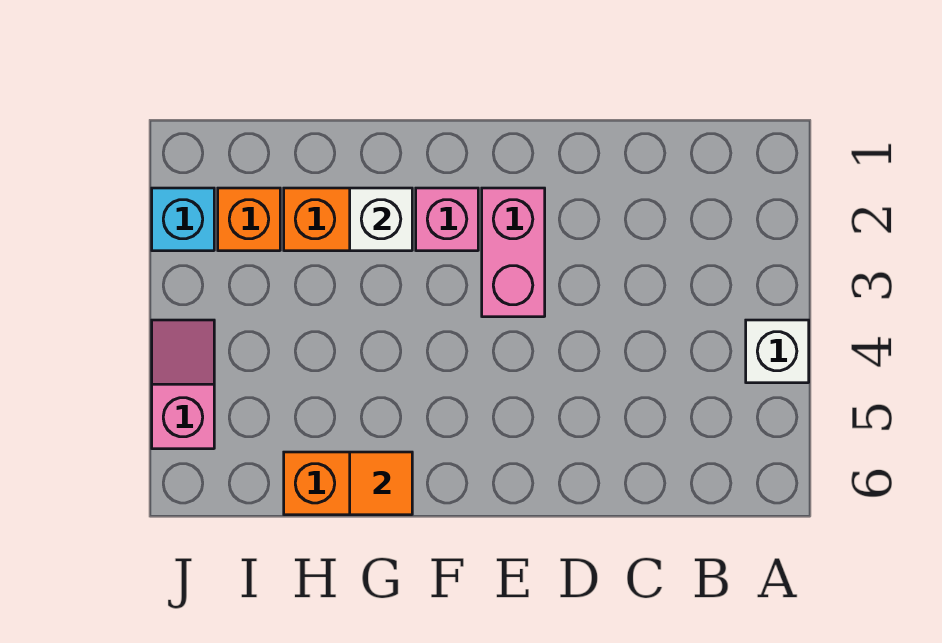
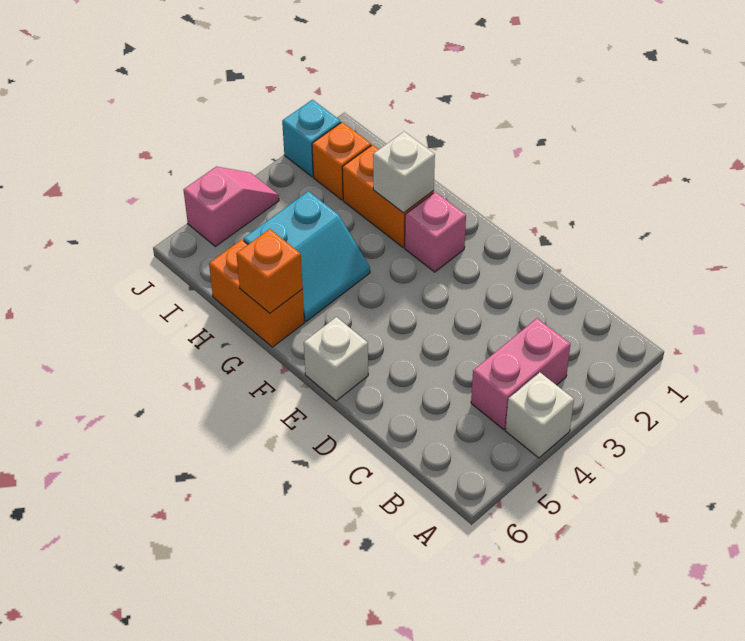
pink 1x2 brick [482,188,545,317] -> pink 1x2 brick moved to [471,318,570,429]
none -> white 1x1 brick [304,317,368,401]
none -> cyan 2x2 slope [243,191,370,321]
orange 1x1 tile [350,452,412,515] -> orange 1x1 brick [236,229,303,313]

